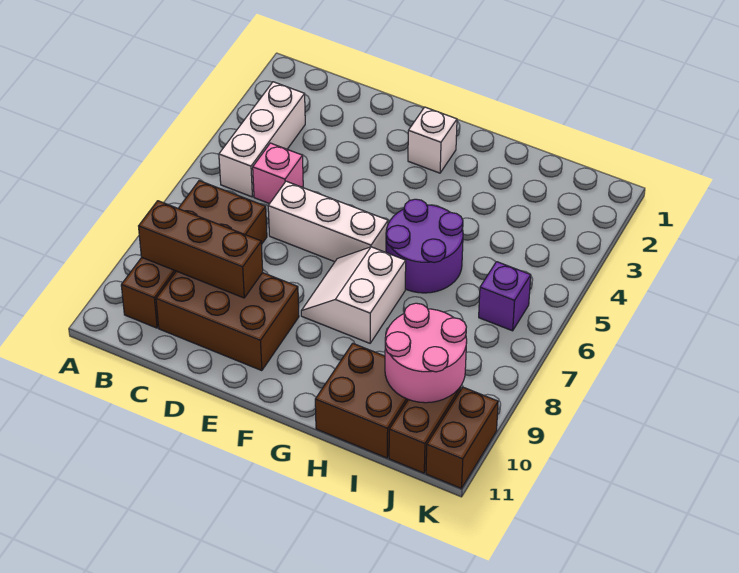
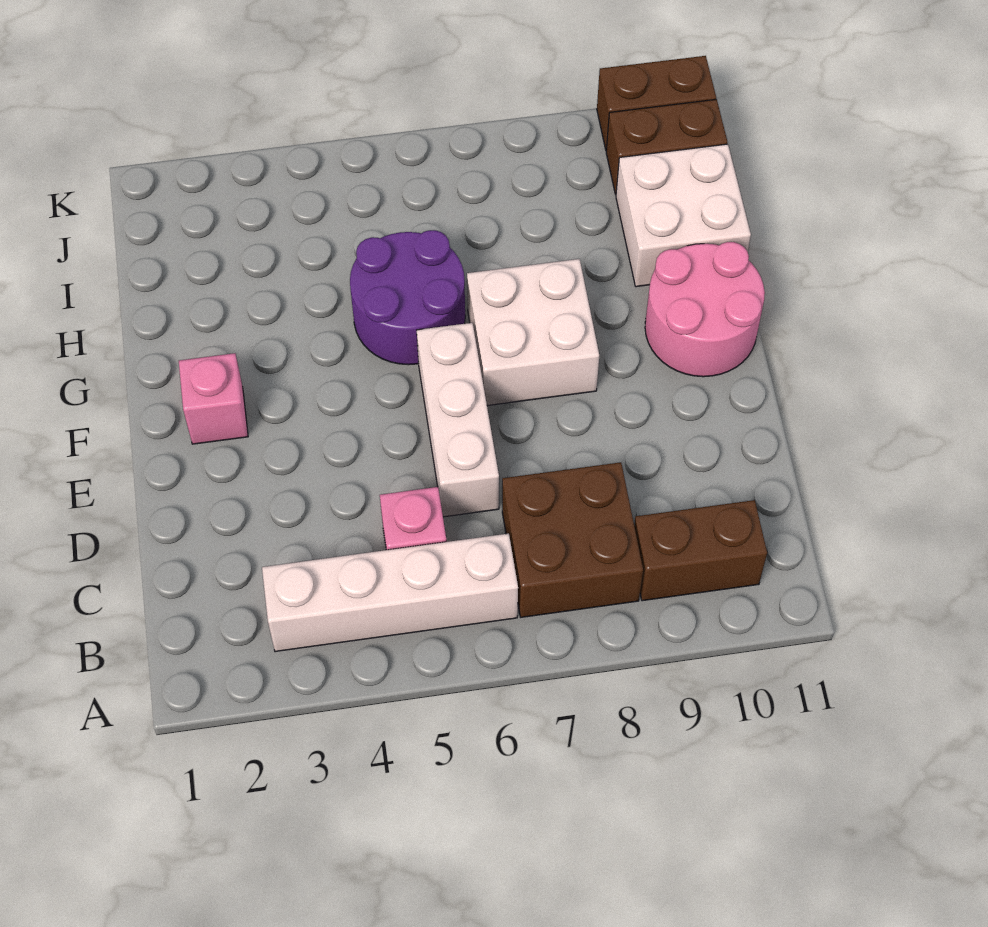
white 1x3 brick [219,82,305,197] -> white 1x4 brick [262,534,518,652]
brown 1x3 brick [139,201,263,298] -> none
brown 2x3 brick [156,271,299,371] -> none
white 1x1 brick [408,107,457,173] -> pink 1x1 brick [179,353,248,444]
white 2x2 slope [301,247,406,343] -> white 2x2 brick [467,259,599,406]
brown 2x2 brick [315,343,408,458] -> white 2x2 brick [616,144,751,287]
pink 2x2 round brick [385,303,467,403] -> pink 2x2 round brick moved to [645,242,765,377]
purple 1x1 brick [479,262,531,331] -> none

